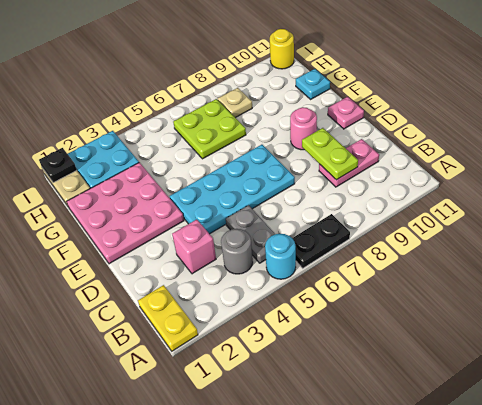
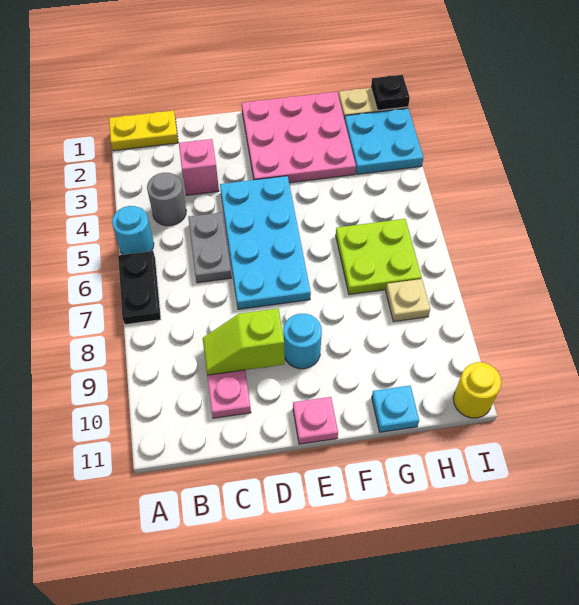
grey 1x2 plate [226,205,275,263] -> grey 1x2 plate turned to [188,212,232,283]
lime 1x2 plate [302,128,358,180] -> lime 1x2 slope [203,308,285,375]
pink 1x1 round brick [290,107,317,150] -> cyan 1x1 round brick [283,314,322,369]

